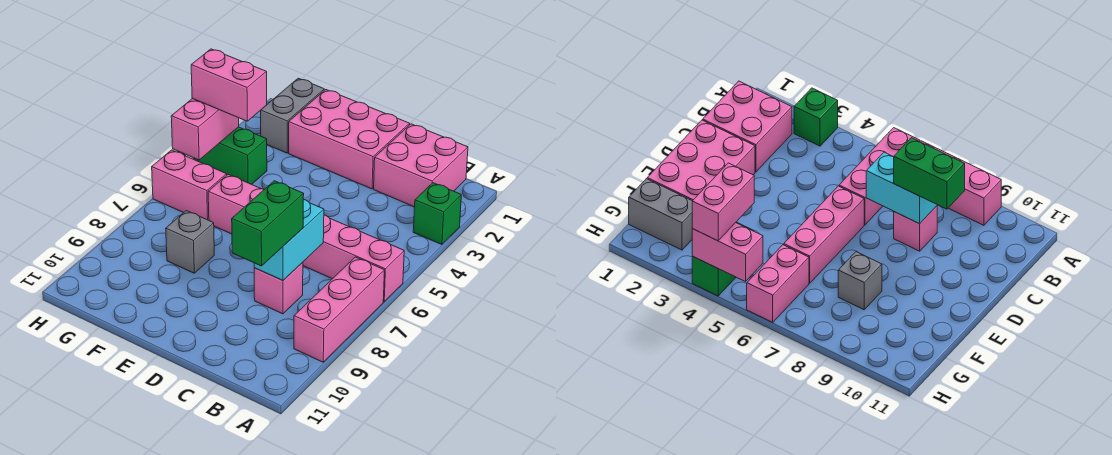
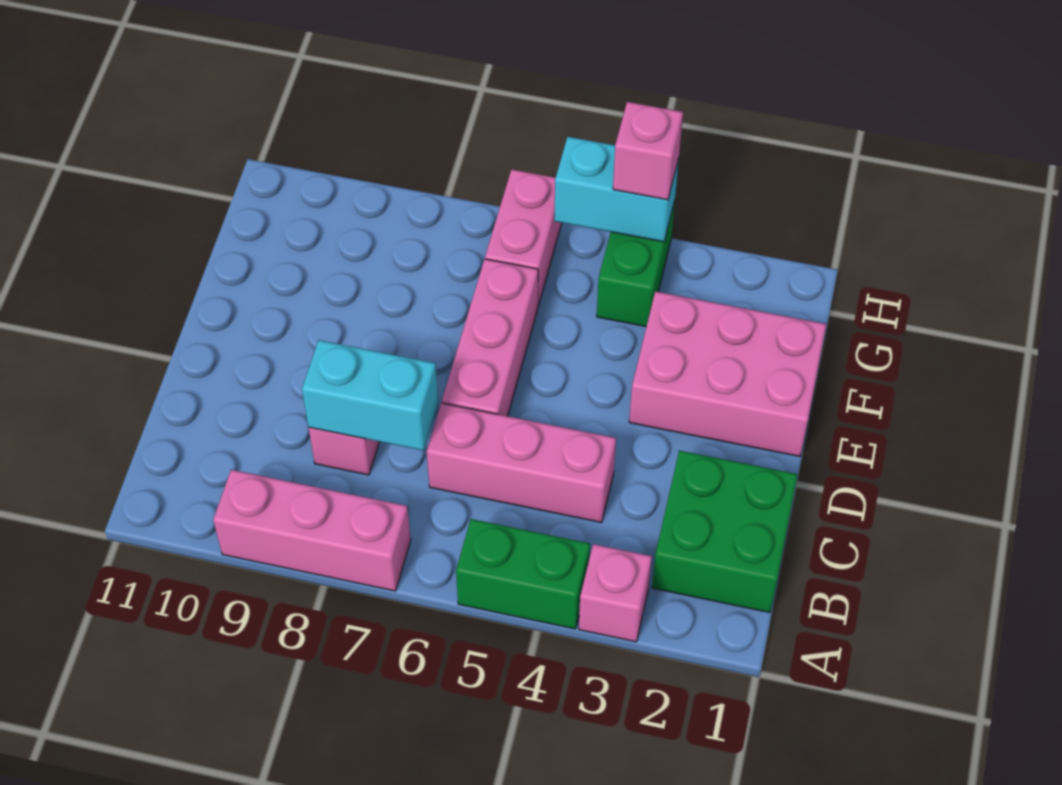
green 1x1 brick [413,183,461,245] -> pink 1x1 brick [579,544,652,642]
pink 1x3 brick [303,215,404,302] -> pink 1x3 brick turned to [427,403,616,523]
pink 2x2 brick [374,124,468,207] -> green 2x2 brick [652,451,798,613]
green 1x2 brick [232,181,304,266] -> green 1x2 brick moved to [456,519,590,629]
pink 2x3 brick [289,90,410,189] -> pink 2x3 brick turned to [629,291,826,456]
grey 1x1 brick [166,211,214,273] -> none
grey 1x2 brick [261,78,324,153] -> none
pink 1x2 brick [191,49,267,121] -> pink 1x1 brick [613,102,683,200]
pink 1x2 brick [171,98,239,160] -> cyan 1x2 brick [554,137,679,242]

